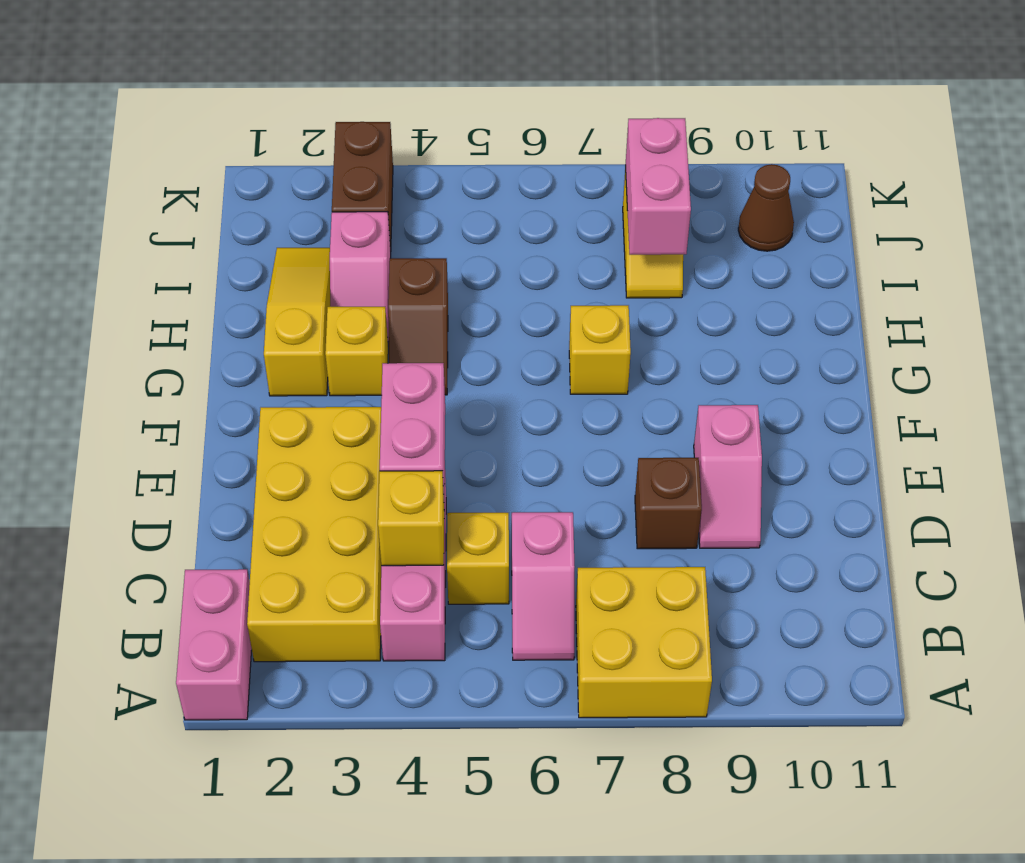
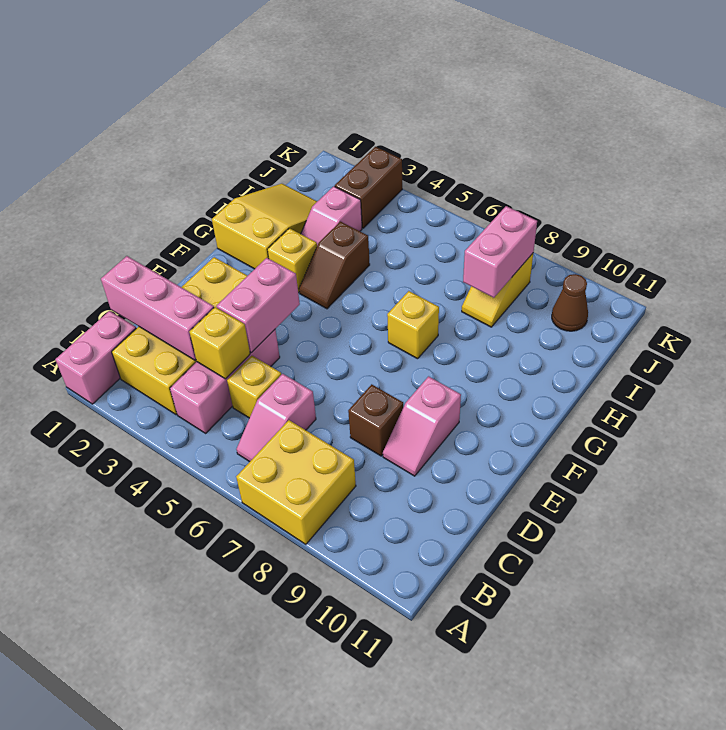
none -> pink 1x3 brick [101,256,214,360]
yellow 1x3 slope [264,248,330,396] -> yellow 2x3 slope [212,184,317,269]

